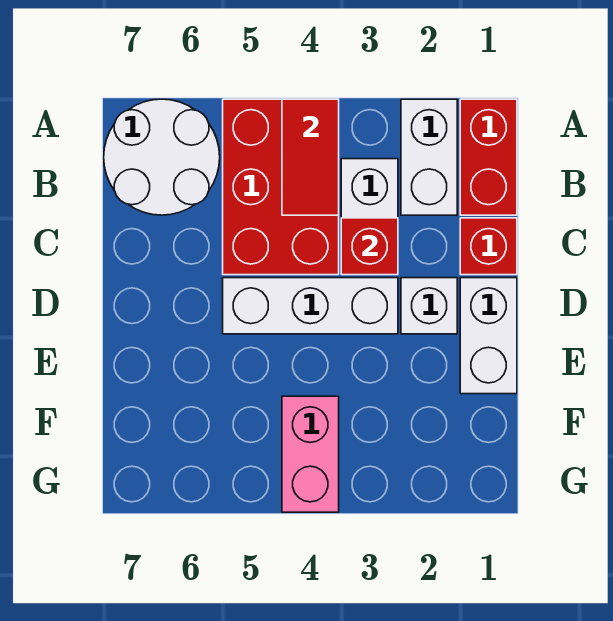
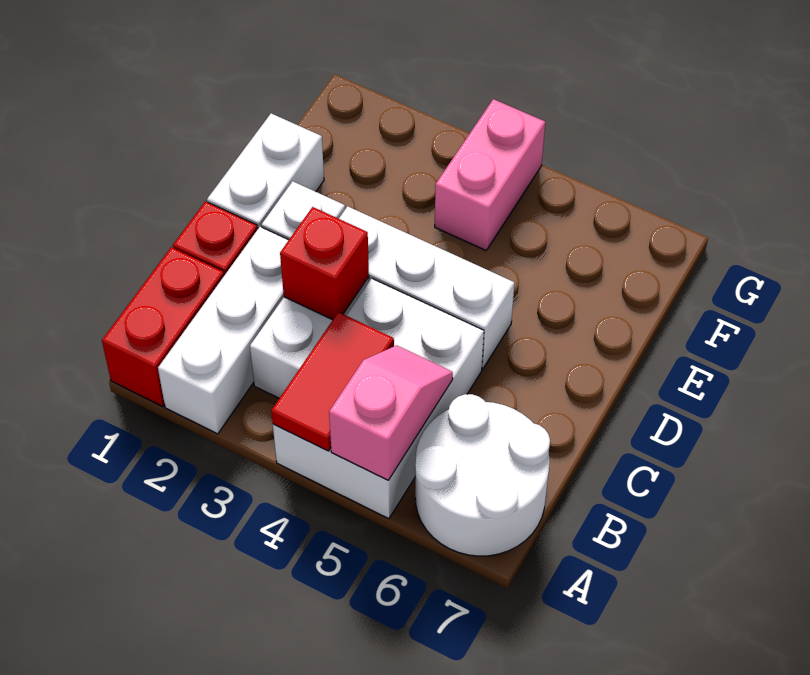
white 1x2 brick [401,99,457,215] -> white 1x3 brick [158,227,289,434]
red 2x3 brick [223,99,339,275] -> white 2x3 brick [273,279,484,519]
none -> pink 1x2 slope [329,345,453,480]

